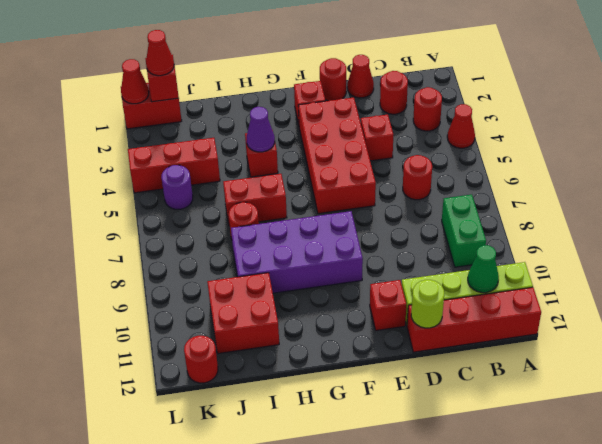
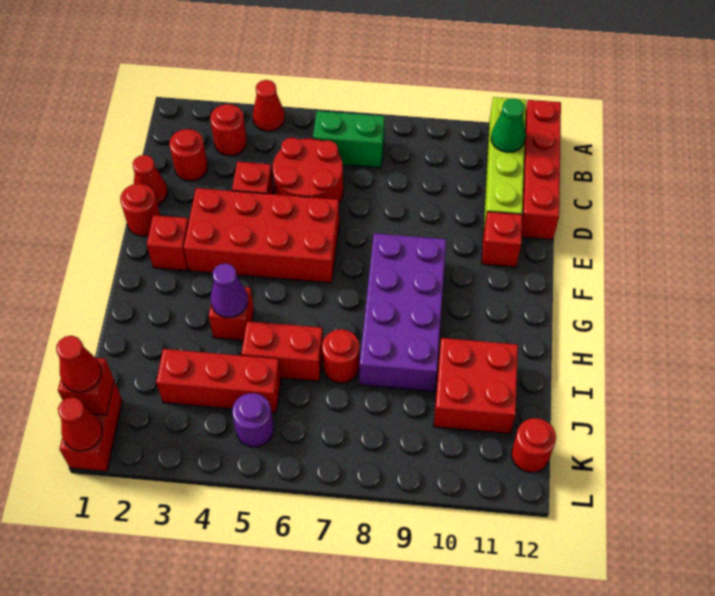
green 1x2 brick [442,195,486,267] -> green 1x2 brick moved to [313,111,385,168]
red 1x1 round brick [403,155,432,200] -> red 2x2 round brick [273,138,343,204]
lime 1x1 round brick [411,280,444,328] -> none
red 1x2 brick [223,174,287,226] -> red 1x2 brick turned to [241,321,323,381]
red 1x3 brick [128,138,220,193] -> red 1x3 brick turned to [156,349,281,413]

